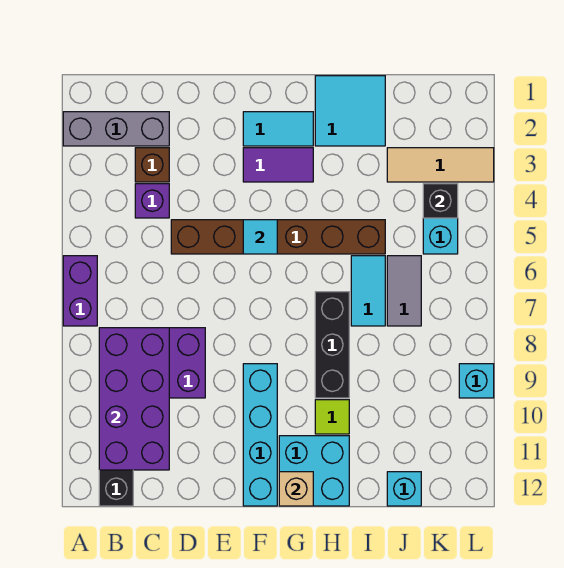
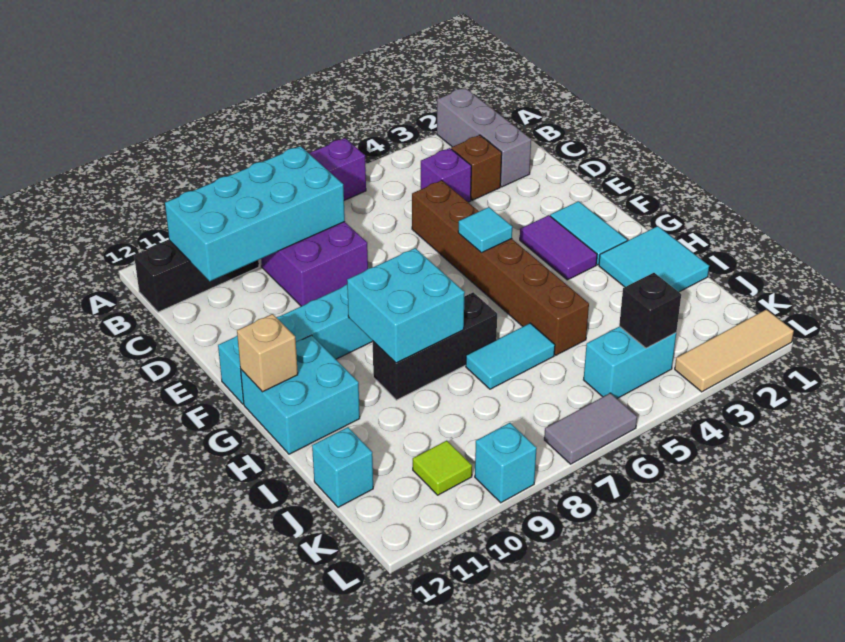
purple 2x4 brick [99,328,169,470] -> cyan 2x4 brick [165,146,345,281]
none -> cyan 2x2 brick [347,248,465,363]
lime 1x1 tile [315,400,349,434] -> lime 1x1 tile moved to [413,441,472,495]
tan 1x3 tile [387,148,494,182] -> tan 1x3 tile turned to [675,310,794,392]
grey 1x2 tile [387,256,421,326] -> grey 1x2 tile moved to [544,393,637,464]

